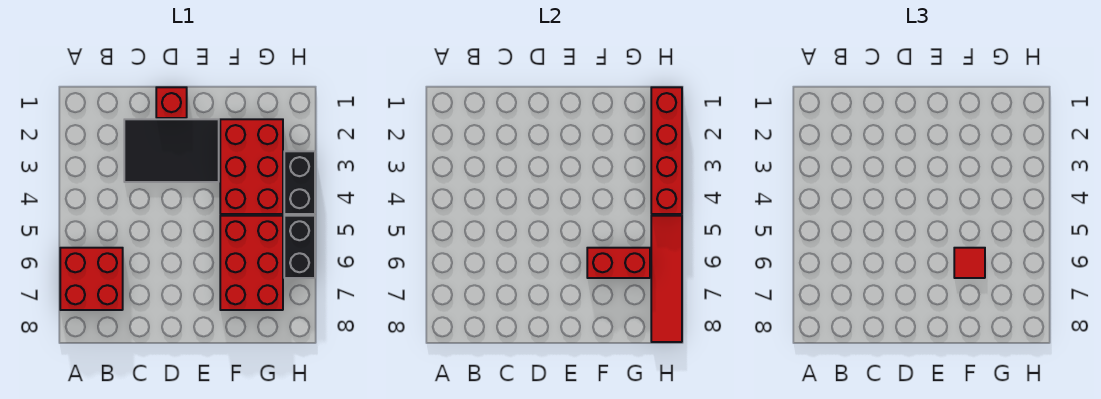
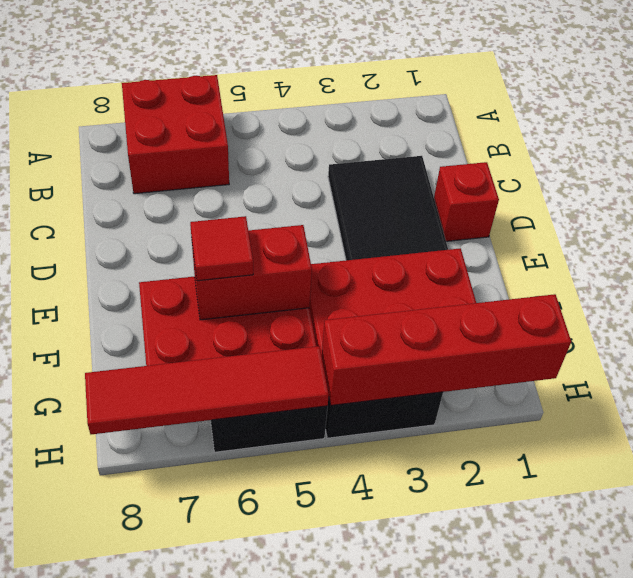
red 1x2 brick [587,248,650,278] -> red 1x2 brick turned to [192,225,312,320]

